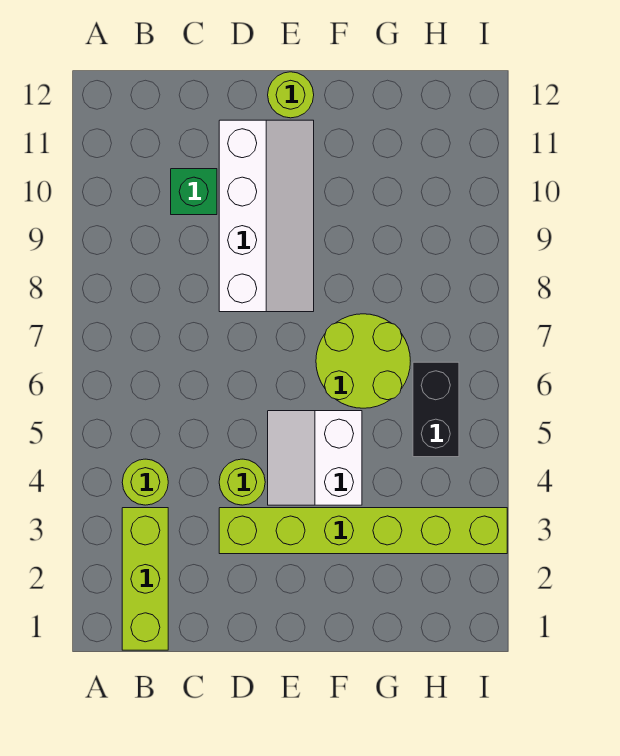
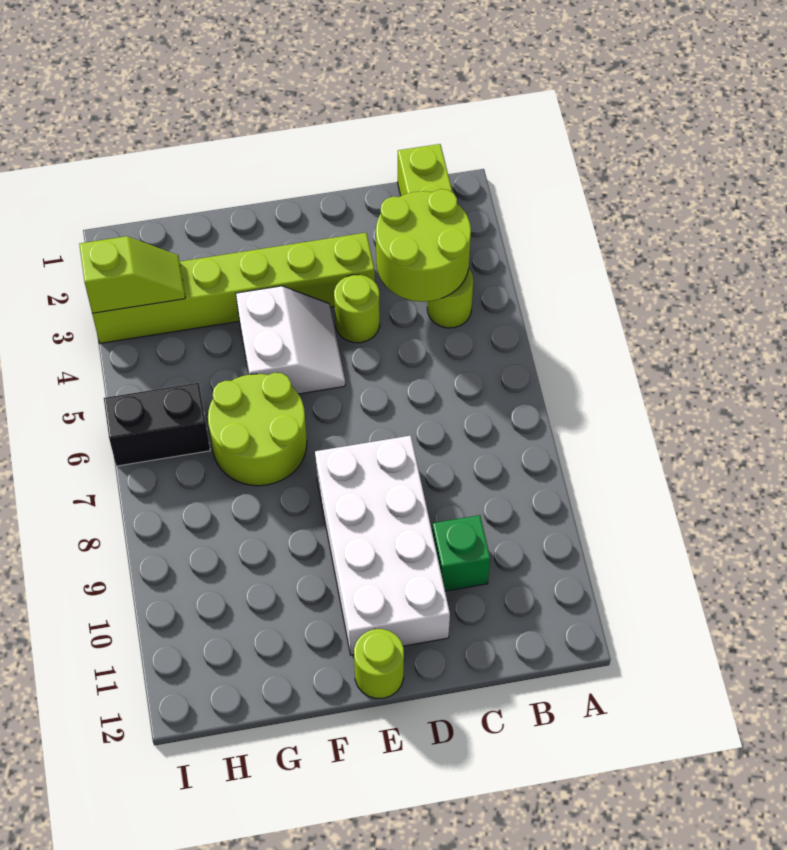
none -> lime 2x2 round brick [376,189,471,302]
white 2x4 slope [219,120,314,312] -> white 2x4 brick [315,436,450,655]
none -> lime 1x2 slope [79,236,185,313]
black 1x2 brick [413,362,459,457] -> black 1x2 brick turned to [104,383,210,466]

